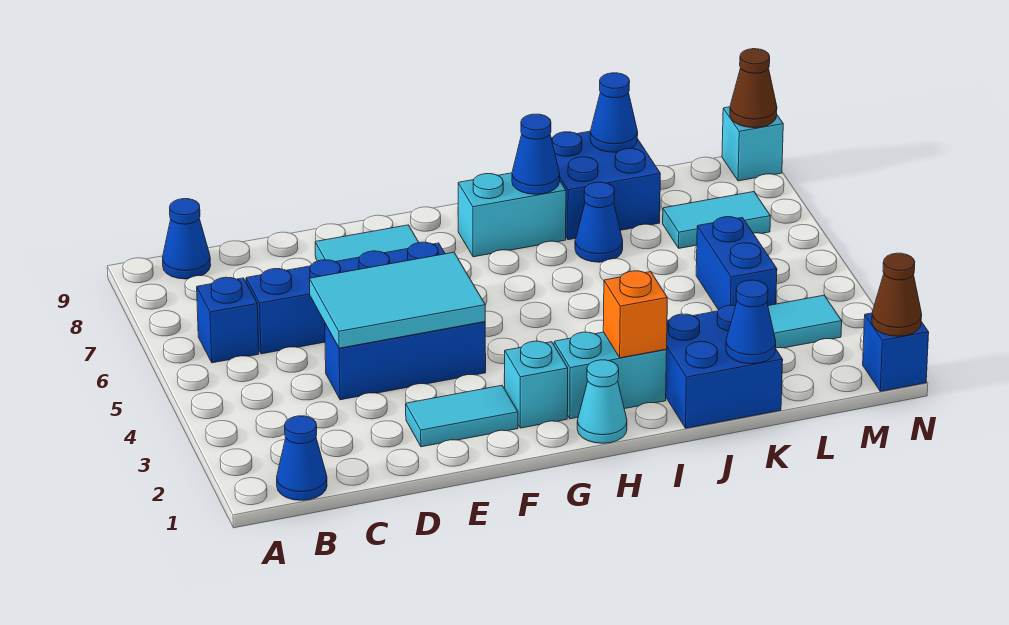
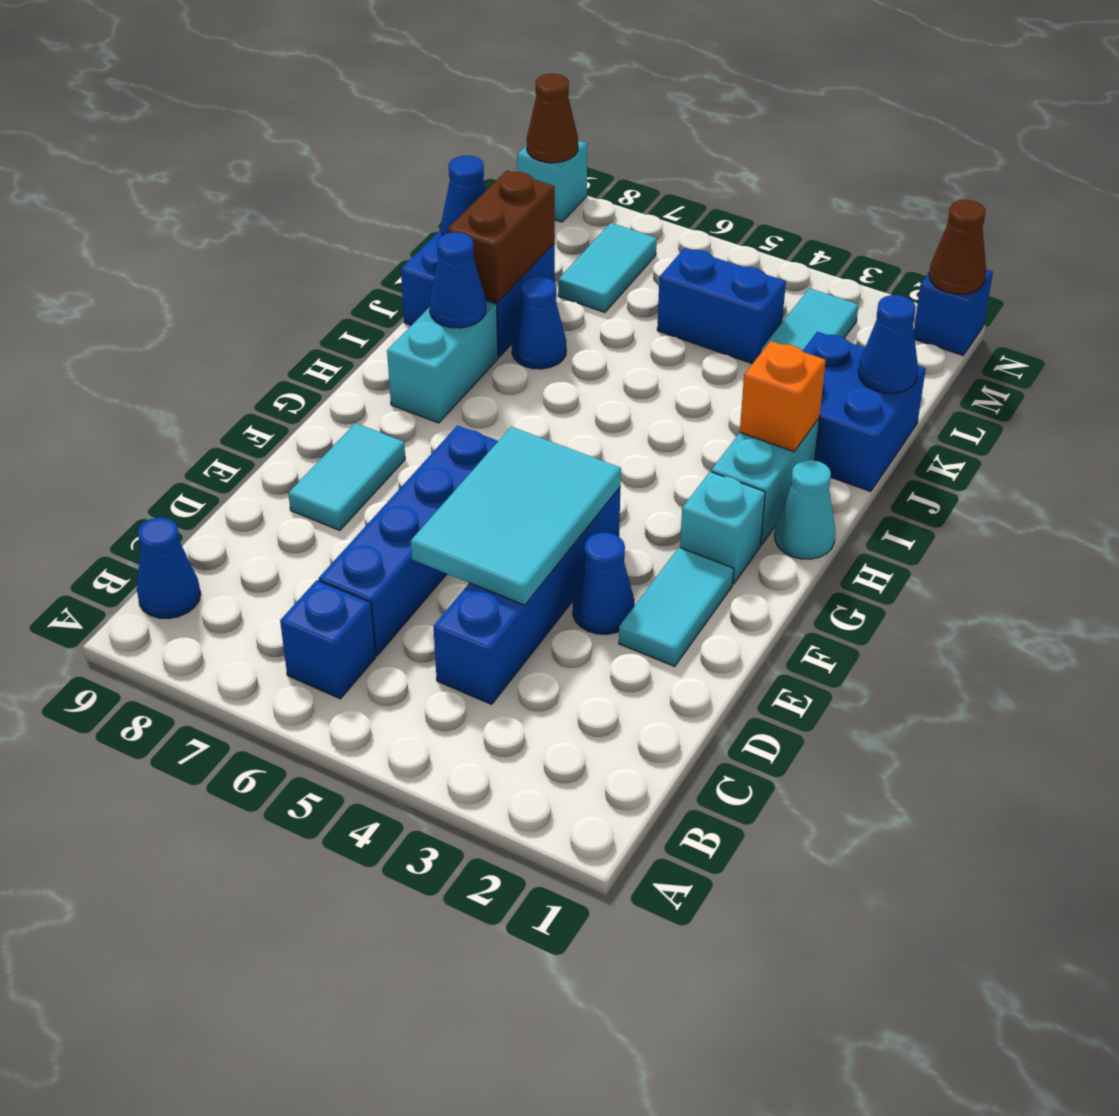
blue 1x1 cone [277,416,327,500] -> blue 1x1 cone moved to [573,533,634,634]
blue 1x3 brick [325,322,486,400] -> blue 1x4 brick [433,488,620,704]
none -> brown 1x2 brick [448,171,555,302]

